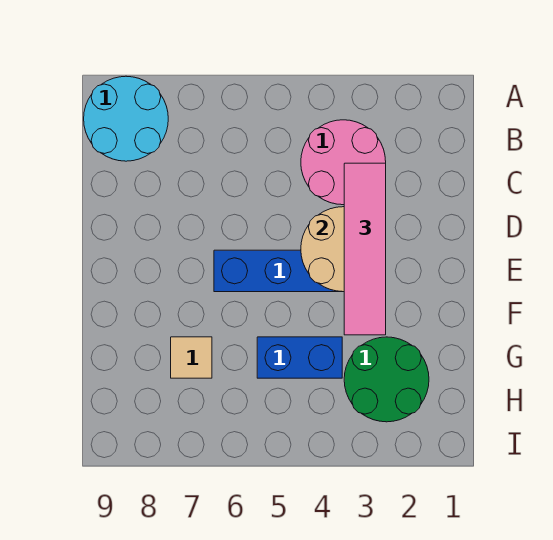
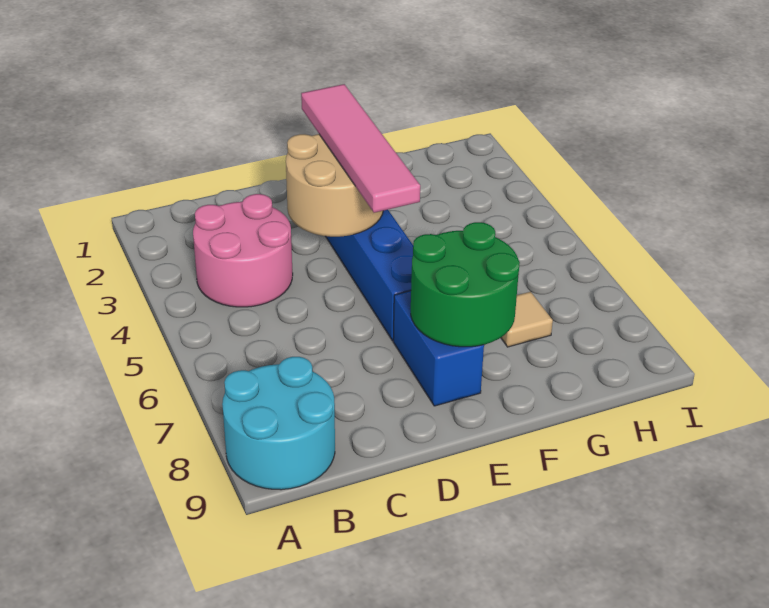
pink 1x4 tile [344,163,386,335] -> pink 1x4 tile turned to [301,84,420,213]
green 2x2 round brick [344,337,429,422] -> green 2x2 round brick moved to [411,222,520,347]
blue 1x2 brick [257,337,342,378] -> blue 1x2 brick moved to [393,291,484,406]

